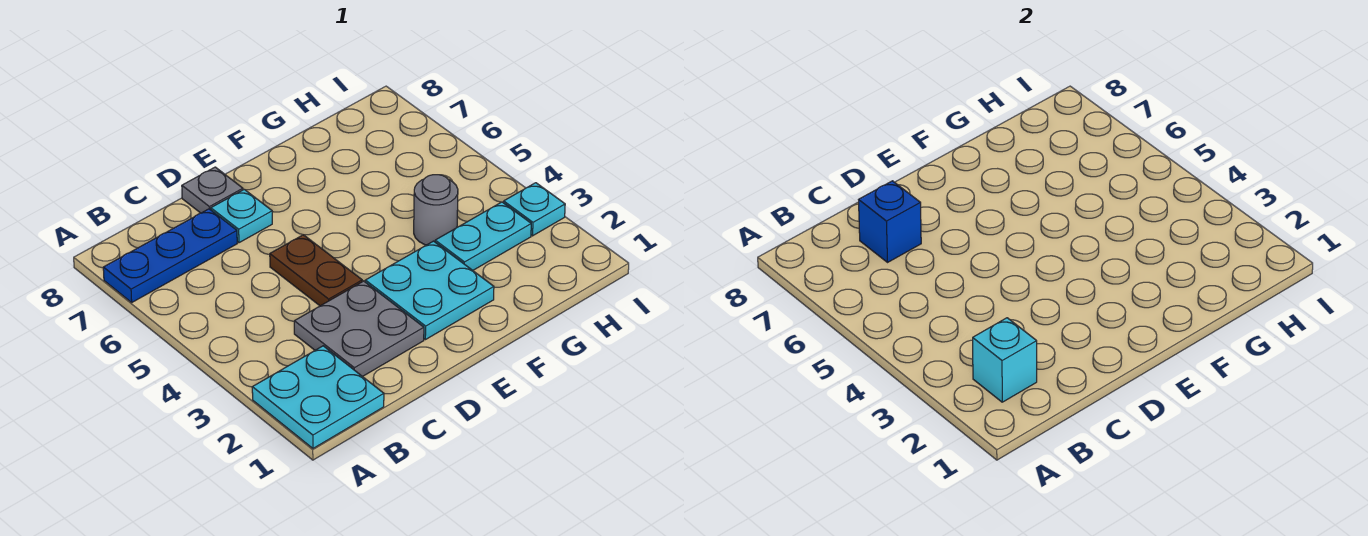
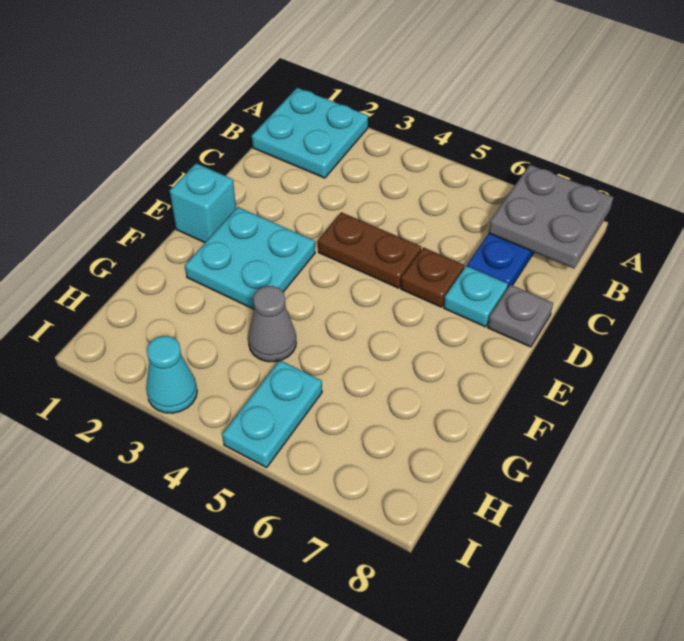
cyan 1x1 brick [973,318,1037,402] -> cyan 1x1 brick moved to [170,163,236,243]
grey 2x2 plate [294,281,424,377] -> grey 2x2 plate moved to [489,165,614,268]
blue 1x1 brick [859,181,921,262] -> none
none -> brown 1x1 plate [401,248,464,307]
cyan 1x2 plate [435,202,531,270] -> cyan 1x2 plate moved to [222,360,322,467]
grey 1x1 round brick [414,175,458,245] -> grey 1x1 cone [248,286,296,362]
cyan 1x1 plate [504,183,565,236] -> cyan 1x1 cone [146,336,197,413]

